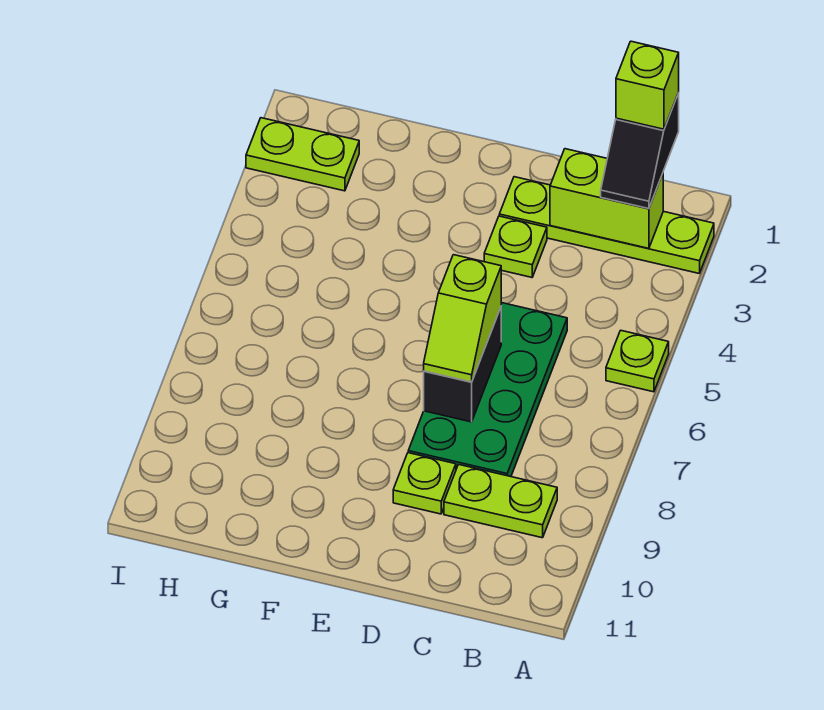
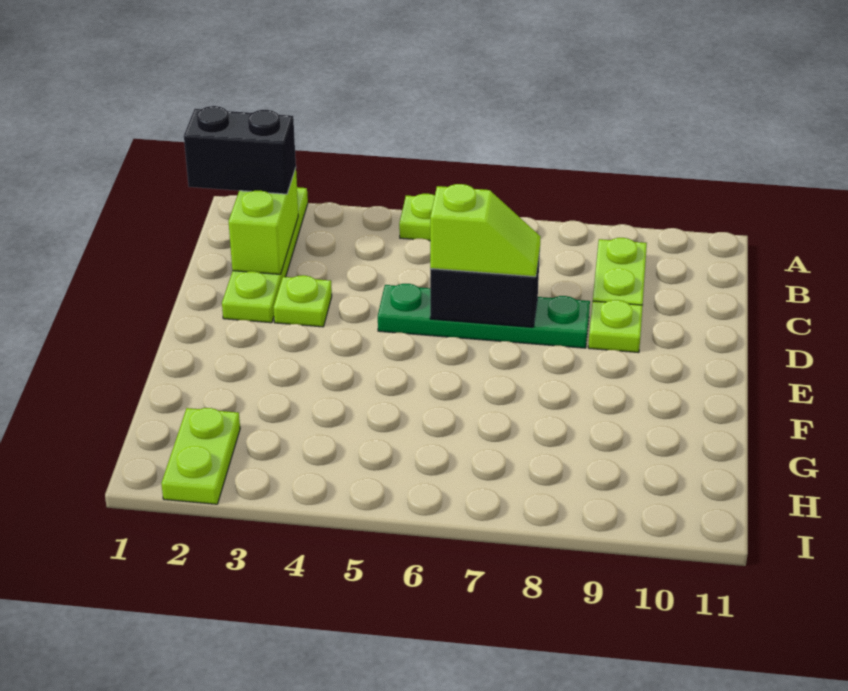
black 1x2 slope [601,93,679,209] -> black 1x2 brick [184,106,296,194]
lime 1x1 brick [616,41,679,129] -> none
green 2x4 plate [408,303,567,477] -> green 1x4 plate [378,284,590,348]

